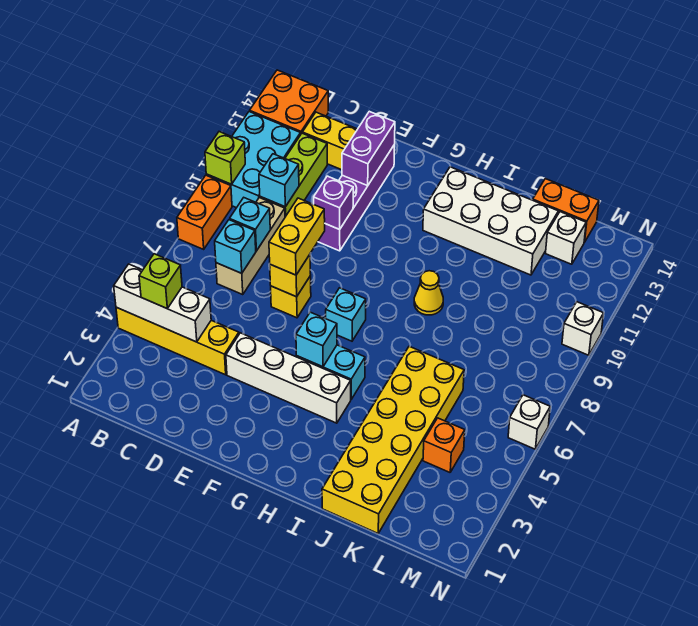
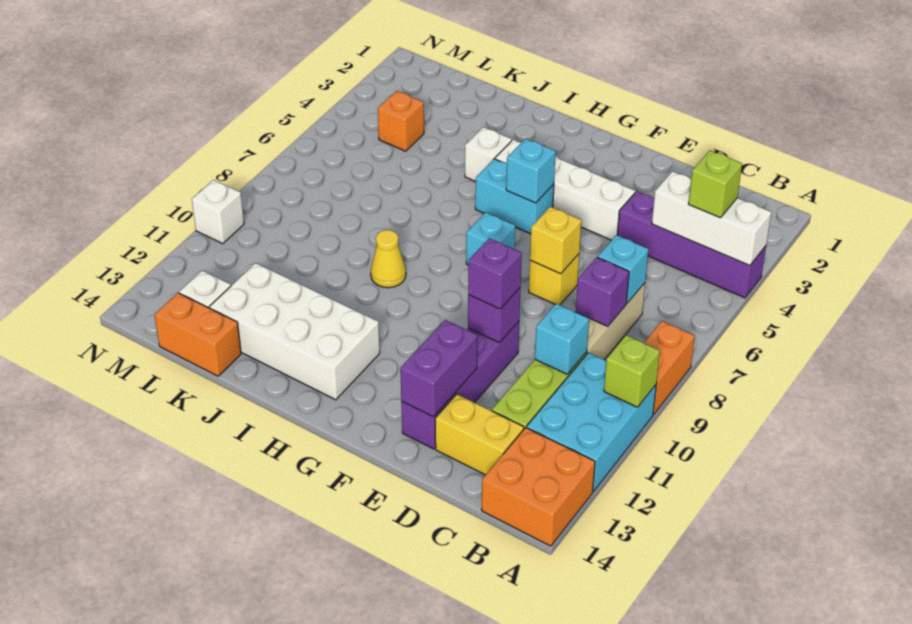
yellow 1x4 brick [116,307,239,375] -> purple 1x4 brick [618,191,766,298]
cyan 1x1 brick [230,198,270,251] -> purple 1x1 brick [576,257,629,326]
yellow 1x2 brick [269,198,325,275] -> none
none -> purple 1x1 brick [468,238,522,309]
yellow 2x6 brick [322,346,464,533] -> none
white 1x1 brick [508,395,550,449] -> white 1x1 brick moved to [465,127,512,182]

